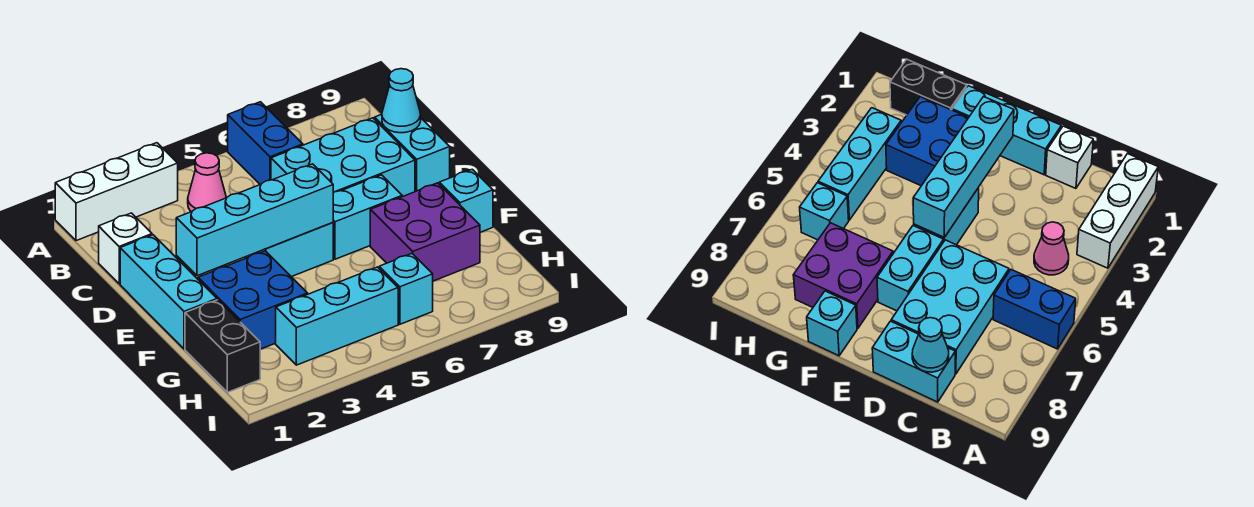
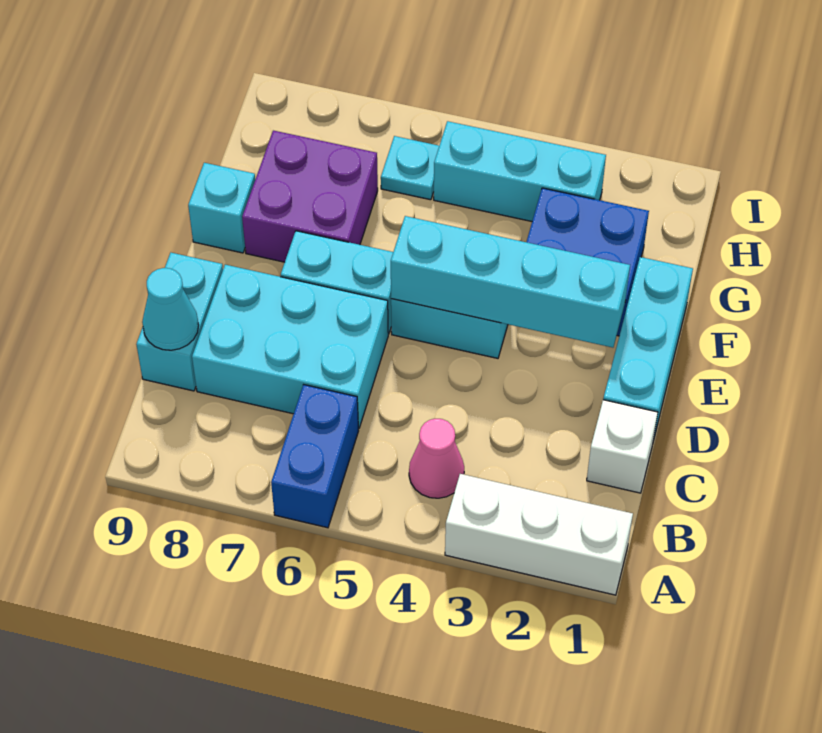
black 1x2 brick [185,300,260,392] -> none
cyan 1x1 brick [379,254,433,324] -> cyan 1x1 plate [381,136,439,200]

